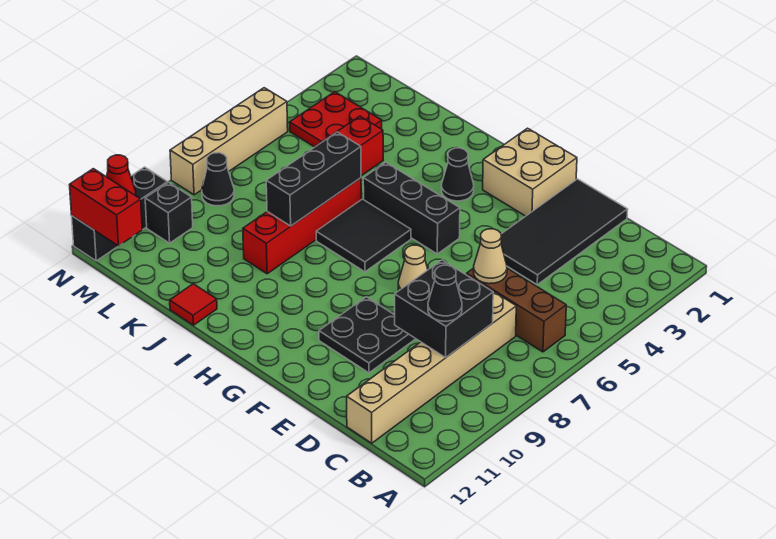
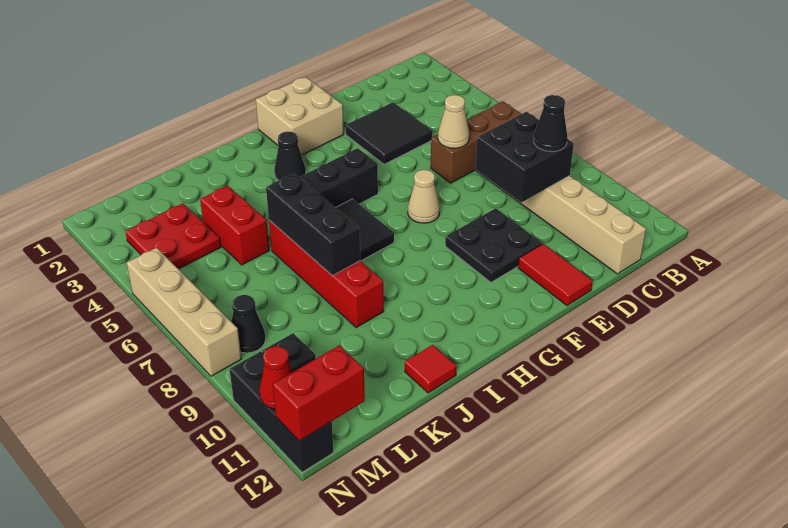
black 2x4 tile [501,179,628,285] -> black 2x2 tile [345,102,432,164]
none -> red 1x2 tile [518,244,593,306]

